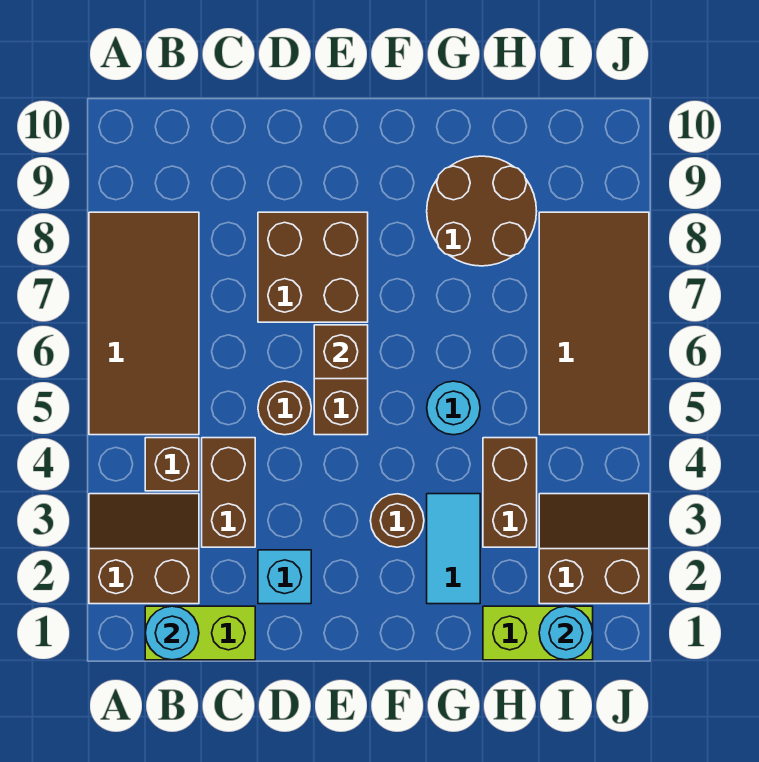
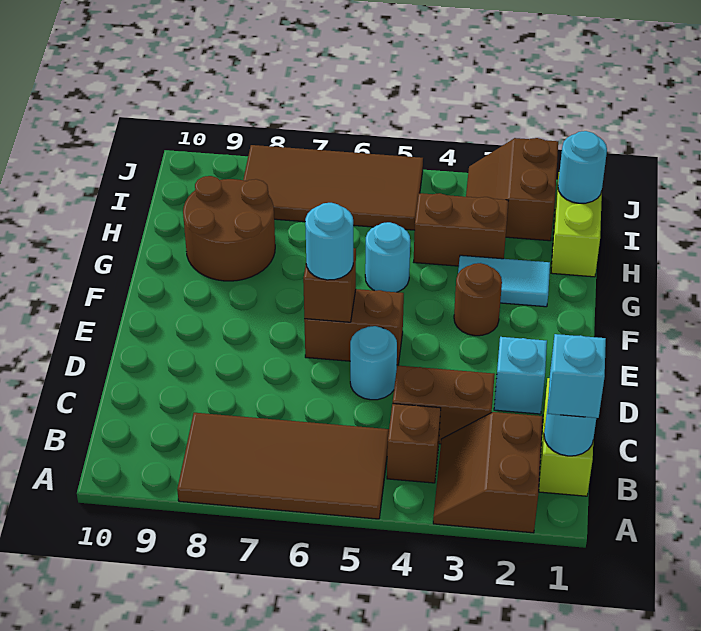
none -> cyan 1x1 brick [548,334,606,418]
brown 1x1 round brick [258,381,311,435] -> cyan 1x1 round brick [350,326,397,400]
brown 2x2 brick [258,212,368,322] -> none
none -> cyan 1x1 round brick [305,203,353,280]

